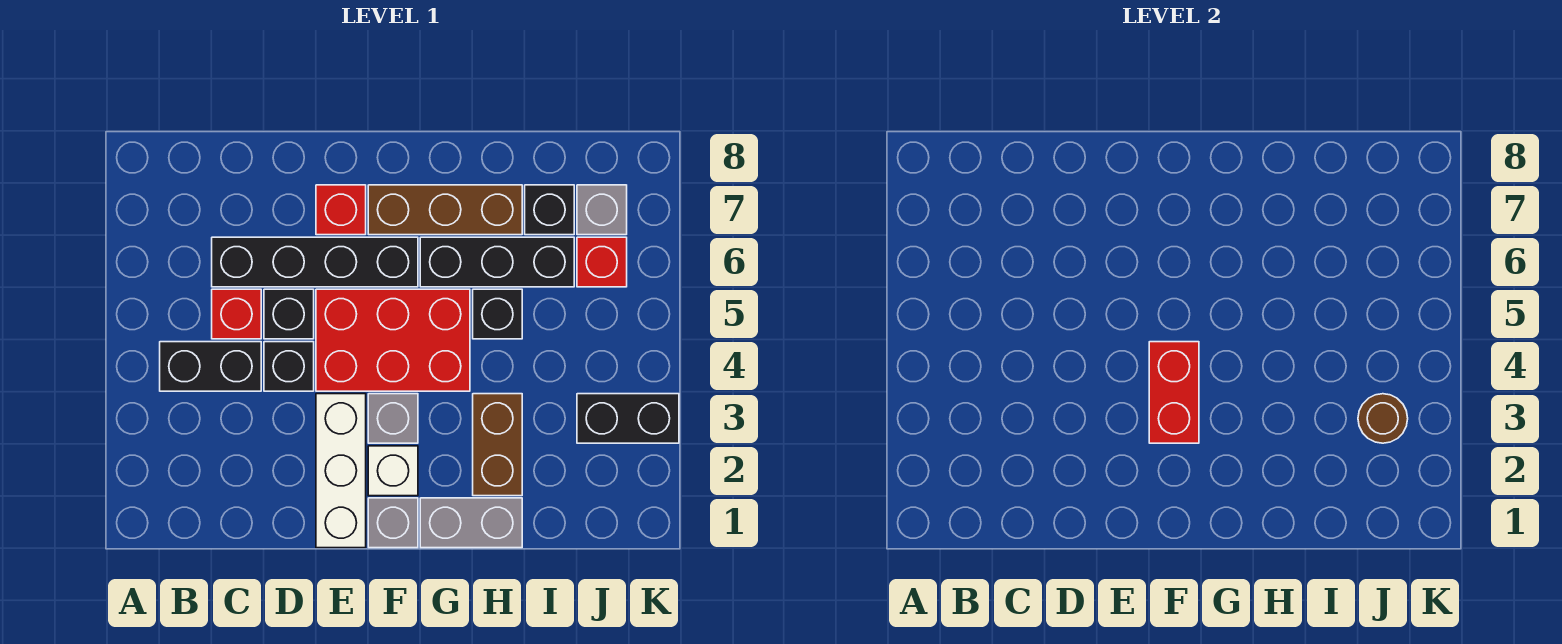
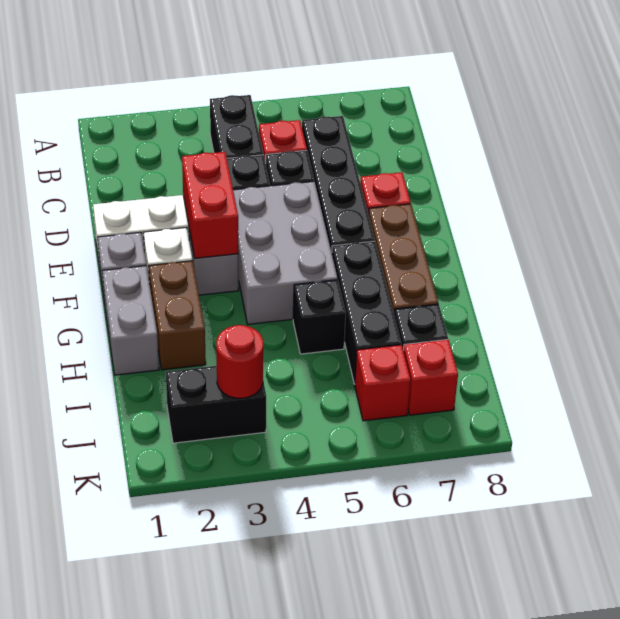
red 2x3 brick [316,289,470,391] -> grey 2x3 brick [233,181,338,324]
red 1x2 brick [1149,342,1199,443] -> red 1x2 brick turned to [182,152,238,258]
brown 1x2 brick [473,394,522,496] -> brown 1x2 brick turned to [149,261,206,370]
black 1x2 brick [577,394,679,443] -> black 1x2 brick turned to [166,366,266,443]
brown 1x1 round brick [1358,394,1408,443] -> red 1x1 round brick [216,325,263,398]
grey 1x1 brick [577,185,627,235] -> red 1x1 brick [403,340,458,415]

